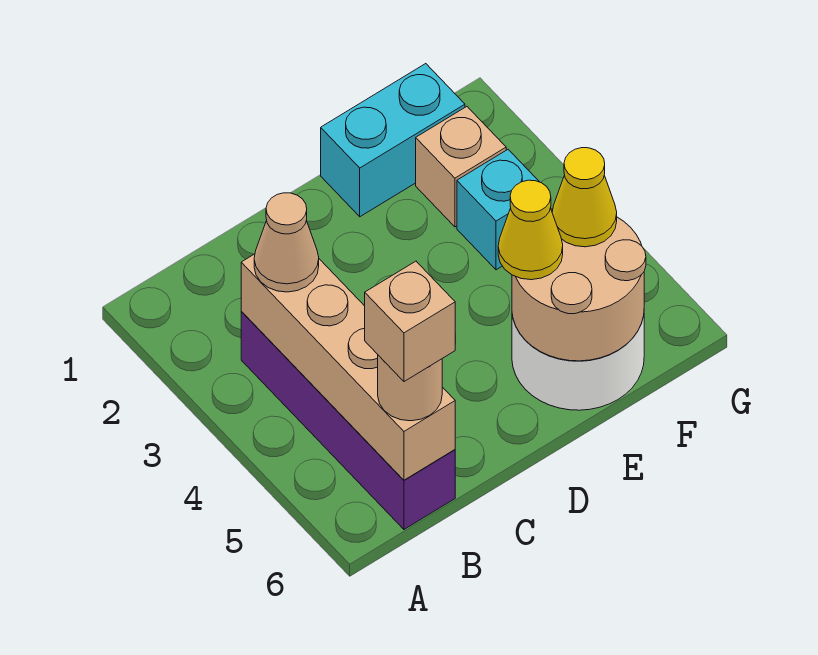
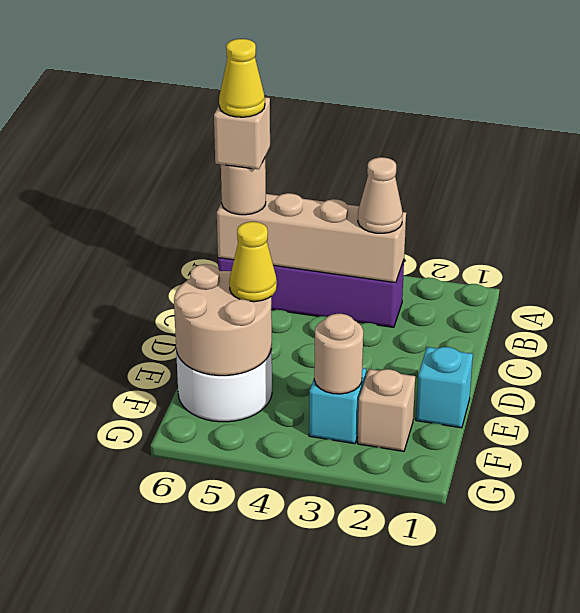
cyan 1x2 brick [321,64,465,217] -> cyan 1x1 brick [416,347,473,428]
none -> tan 1x1 round brick [314,314,363,394]
yellow 1x1 cone [552,148,617,247] -> yellow 1x1 cone moved to [219,39,265,117]

